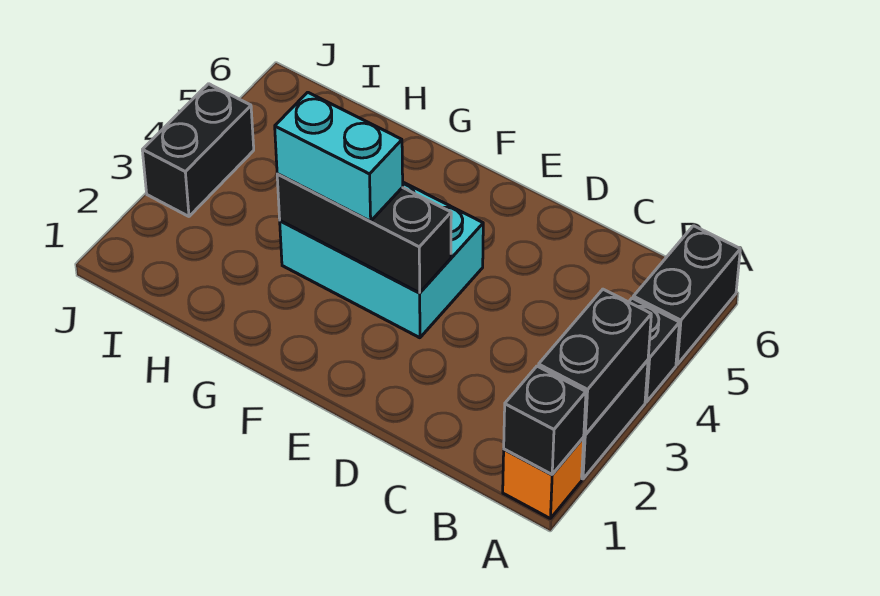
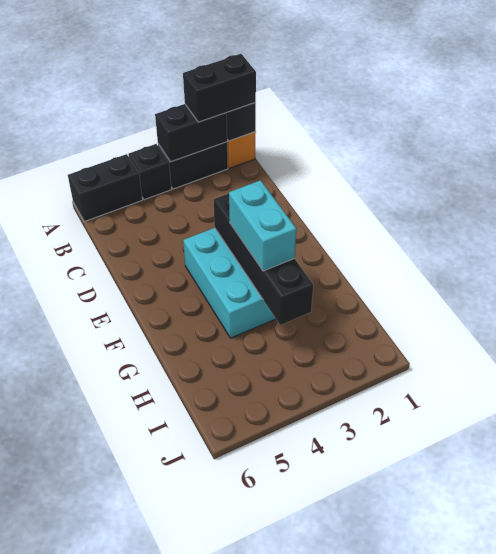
black 1x3 brick [277,174,451,293] -> black 1x4 brick [213,193,313,325]
black 1x2 brick [142,84,254,216] -> black 1x2 brick moved to [183,54,256,122]

